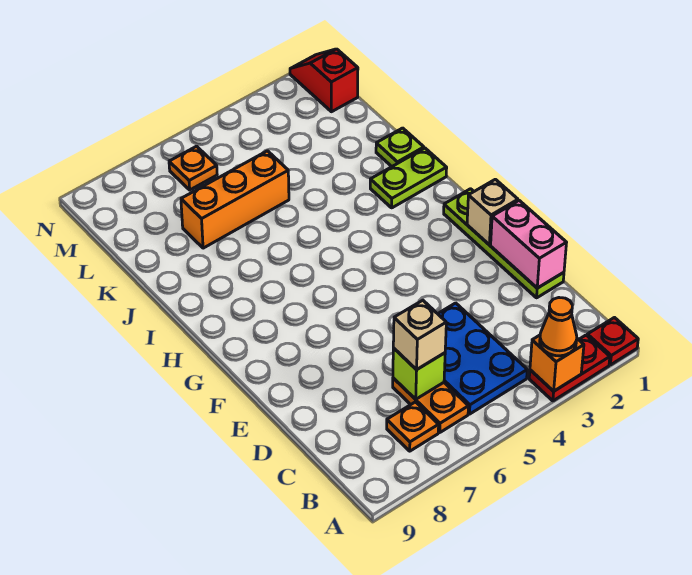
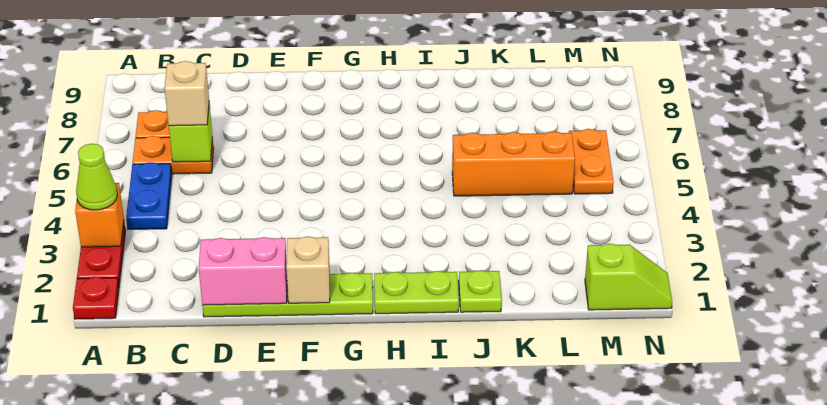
orange 1x1 cone [540,298,577,356] -> lime 1x1 cone [76,144,117,210]
blue 2x3 plate [438,303,527,414] -> blue 1x2 plate [126,162,172,229]
lime 1x2 plate [370,148,447,208] -> lime 1x2 plate turned to [374,271,459,314]
orange 1x3 brick [181,151,289,248] -> orange 1x3 brick turned to [452,131,575,196]
red 1x2 slope [290,49,358,112] -> lime 1x2 slope [585,244,672,310]
orange 1x1 plate [169,146,217,190] -> orange 1x2 plate [569,129,613,194]

